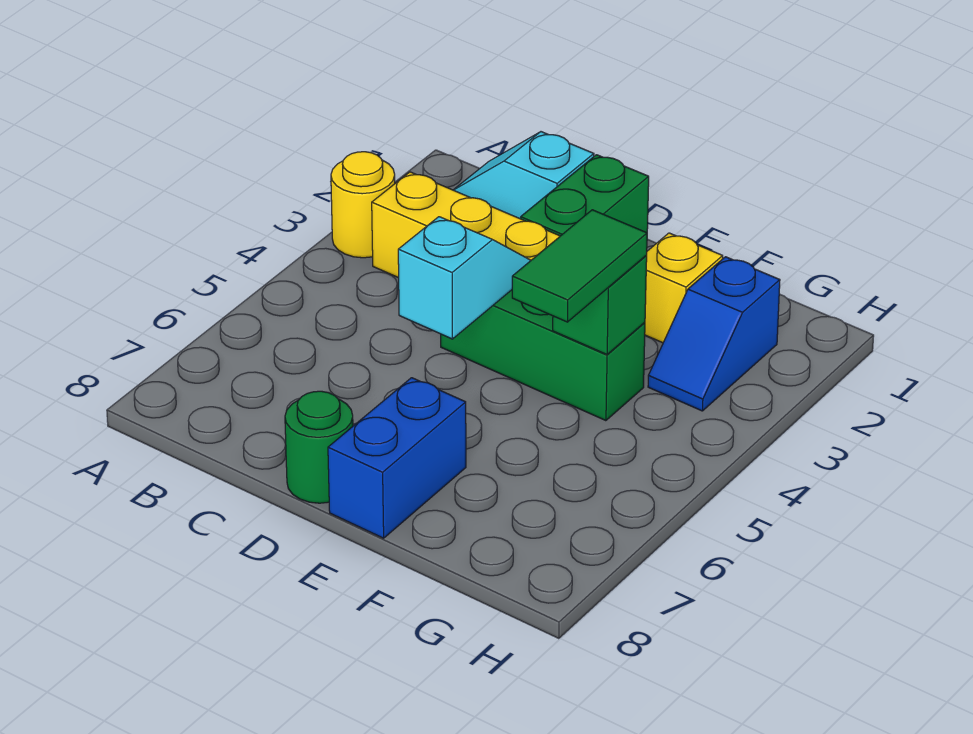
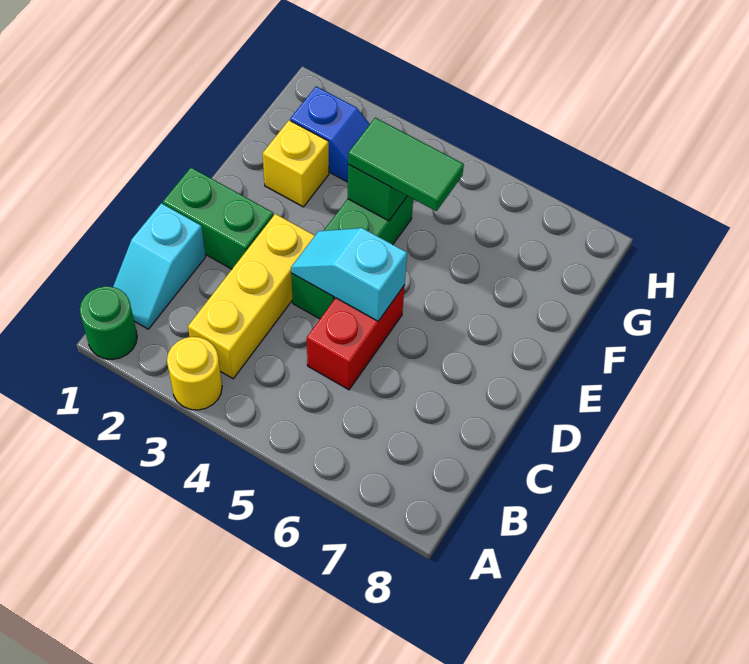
none -> red 1x2 brick [307,285,405,390]
green 1x1 round brick [285,391,353,503] -> green 1x1 round brick moved to [80,286,137,360]
blue 1x2 brick [328,378,466,538] -> none

